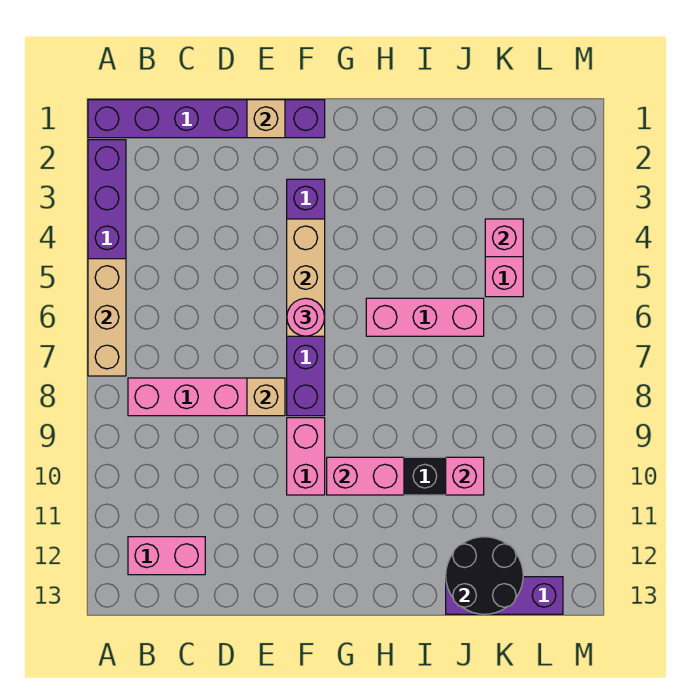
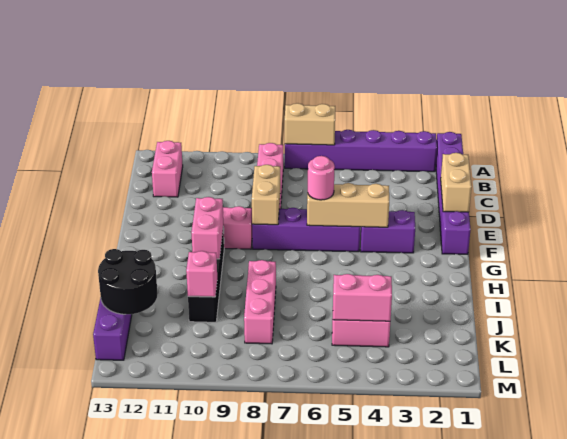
tan 1x3 brick [88,259,126,376] -> tan 1x2 brick [285,103,335,145]
tan 1x1 brick [247,100,285,138] -> tan 1x2 brick [441,153,471,212]
tan 1x1 brick [247,378,285,416] -> tan 1x2 brick [252,165,280,225]
pink 1x3 brick [366,298,484,336] -> pink 1x3 brick moved to [244,260,276,344]
pink 1x1 brick [485,219,523,257] -> pink 1x2 brick [333,274,392,321]

